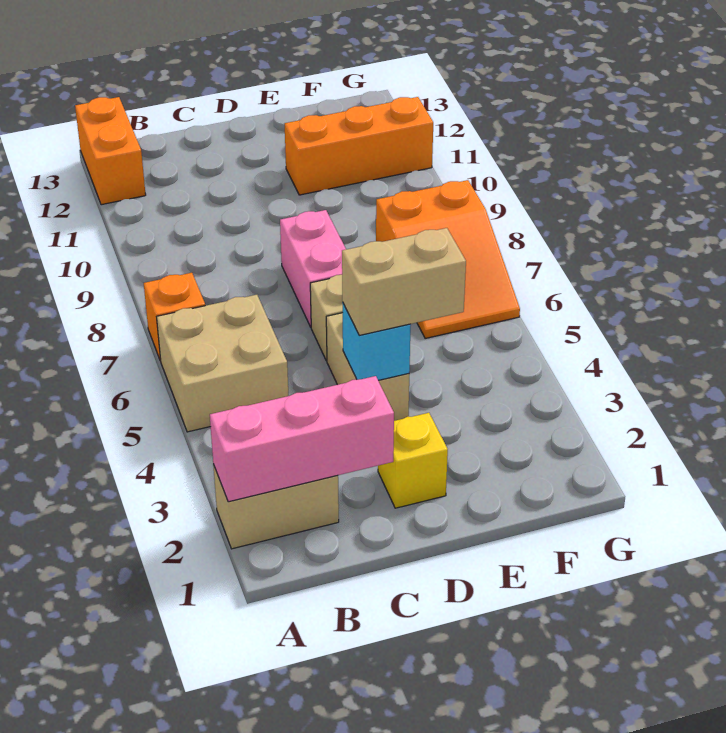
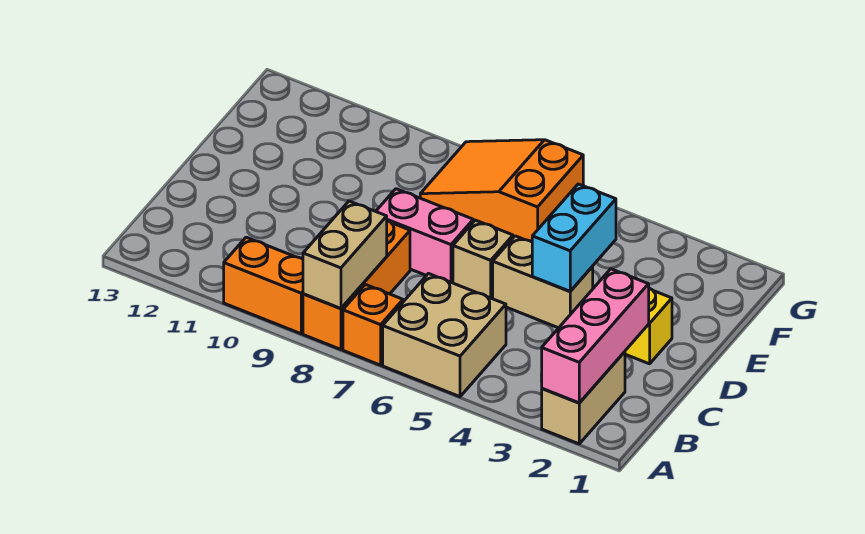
orange 1x2 brick [75,97,146,205] -> orange 1x2 brick moved to [224,237,303,334]
cyan 1x1 brick [342,302,411,380] -> cyan 1x2 brick [532,184,616,291]
tan 1x2 brick [342,228,466,335] -> tan 1x2 brick moved to [303,201,387,308]
orange 1x3 brick [285,97,433,195] -> orange 1x3 brick moved to [303,220,410,349]
orange 2x3 slope [376,180,520,338] -> orange 2x3 slope turned to [420,140,583,242]

